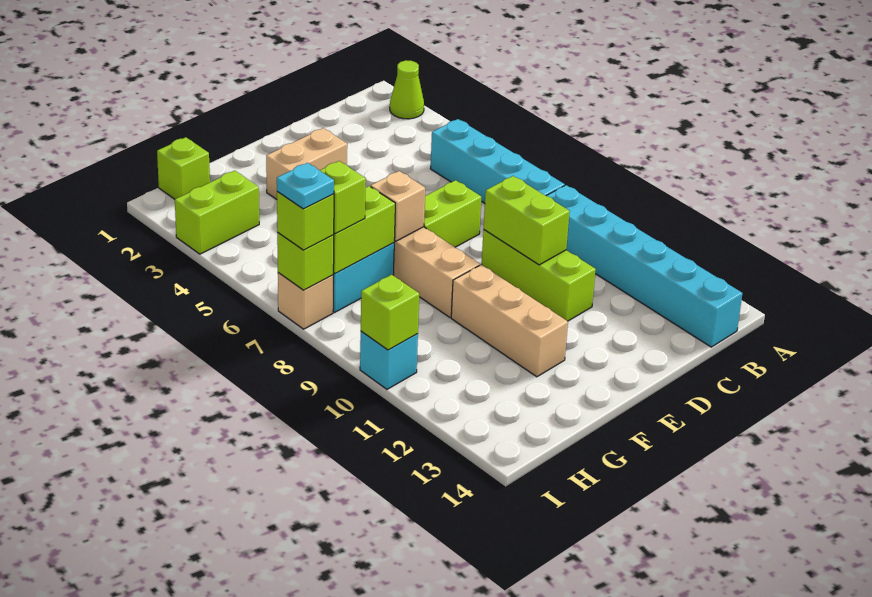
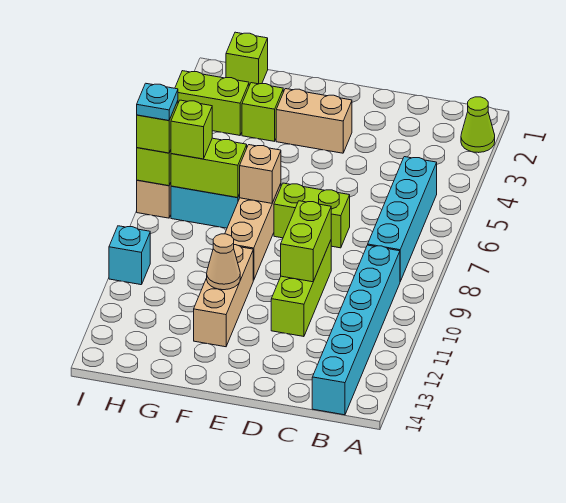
none -> tan 1x1 cone [207,234,240,290]
lime 1x1 brick [361,275,419,350] -> lime 1x1 brick moved to [242,83,283,141]

